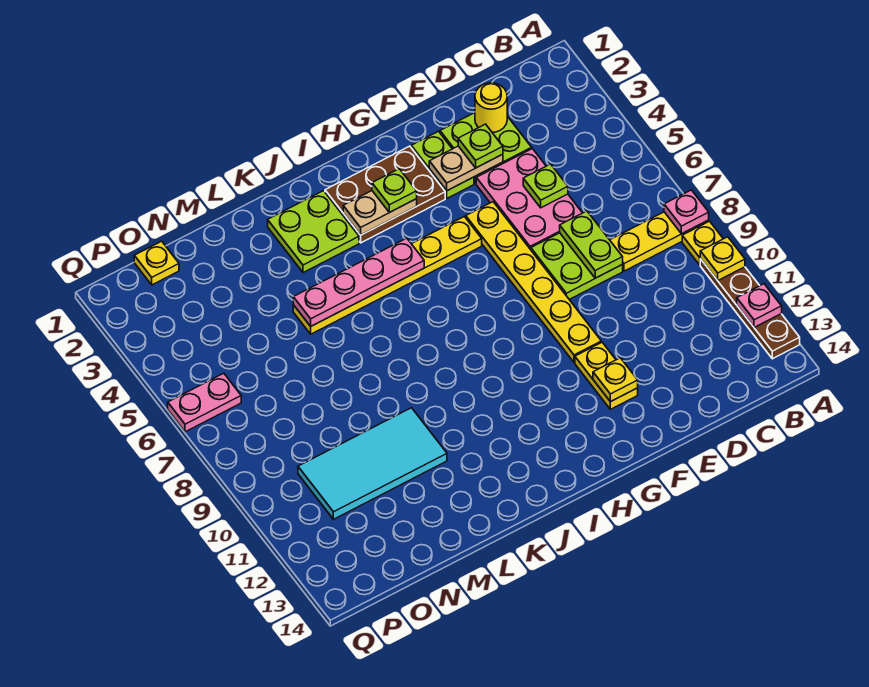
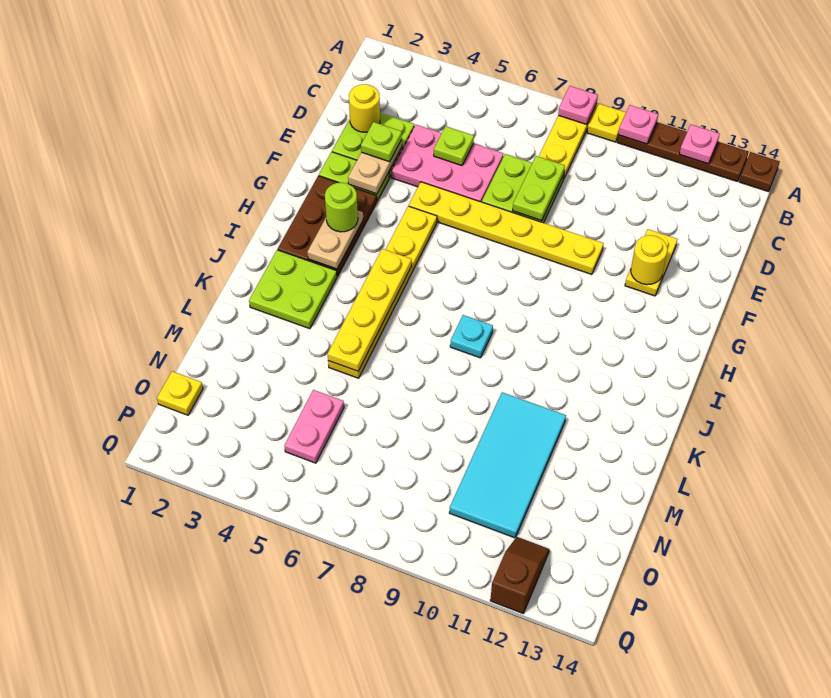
yellow 1x1 plate [700,237,745,280] -> pink 1x1 plate [618,105,658,144]
none -> brown 1x1 plate [739,152,780,192]
lime 1x2 plate [560,211,623,278] -> lime 1x2 plate turned to [513,156,565,221]
yellow 1x2 plate [575,342,638,409] -> yellow 1x2 plate turned to [625,229,677,296]
yellow 1x1 plate [593,358,638,402] -> yellow 1x1 round brick [631,235,668,285]
lime 1x1 plate [372,169,417,212] -> lime 1x1 round brick [325,182,358,232]
pink 1x4 plate [293,238,424,326] -> yellow 1x4 plate [328,249,412,371]
none -> cyan 1x1 plate [450,315,493,358]
pink 1x2 plate [168,373,241,432] -> pink 1x2 plate moved to [284,390,344,463]
none -> brown 1x2 slope [490,537,549,613]

